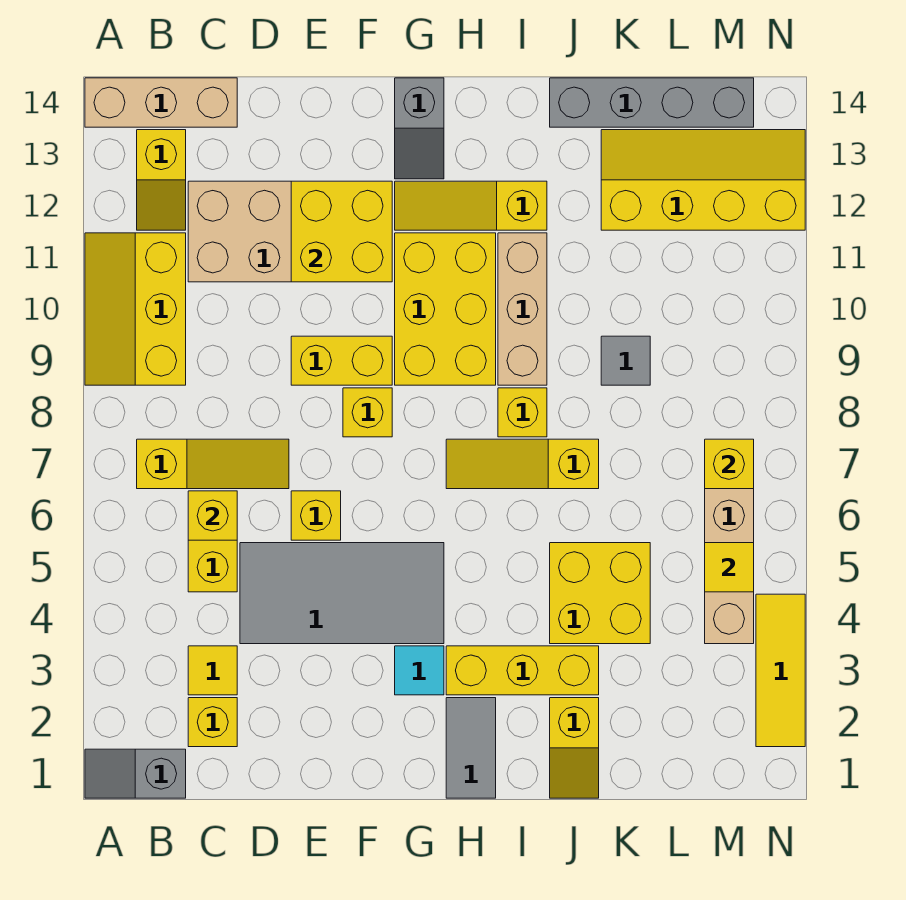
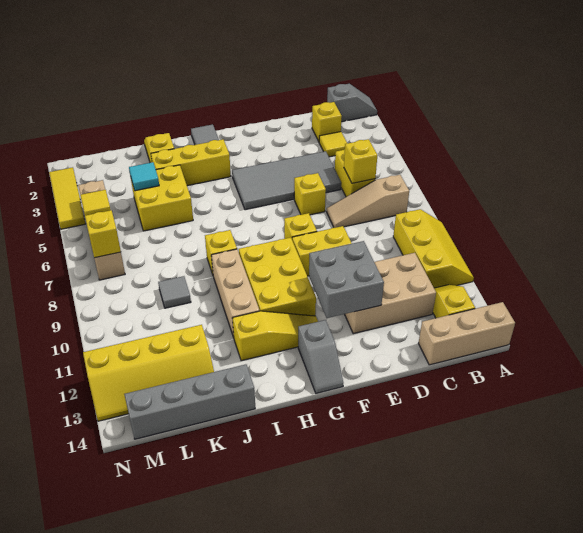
yellow 1x3 slope [137,439,289,489] -> tan 1x3 slope [327,175,409,228]
yellow 2x2 brick [291,181,392,282] -> grey 2x2 brick [309,241,384,318]
cyan 1x1 tile [395,646,444,695] -> cyan 1x1 tile moved to [129,162,159,191]
grey 1x2 slope [395,78,444,179] -> grey 1x2 slope turned to [298,320,343,393]
yellow 1x3 slope [446,439,599,489] -> none

